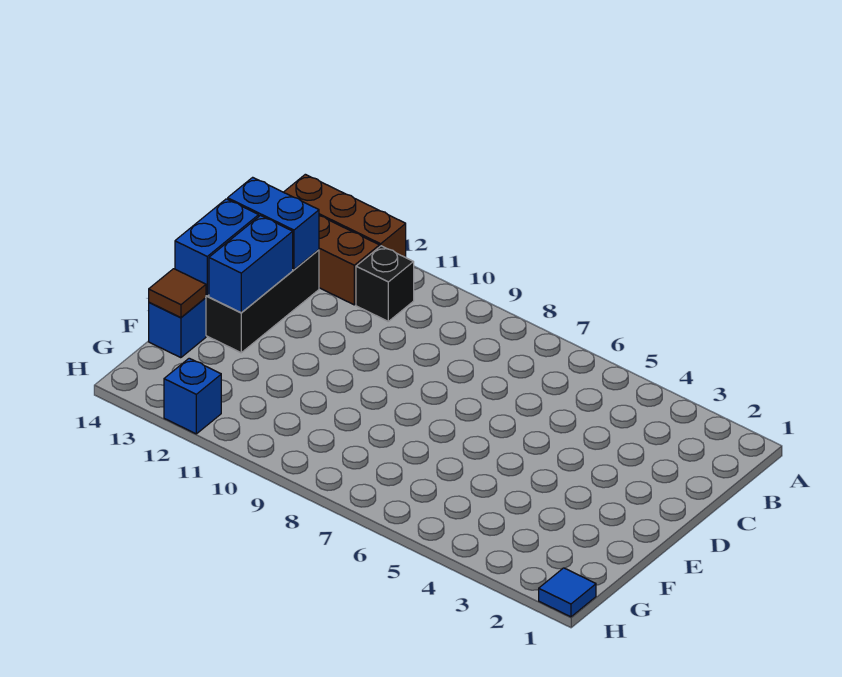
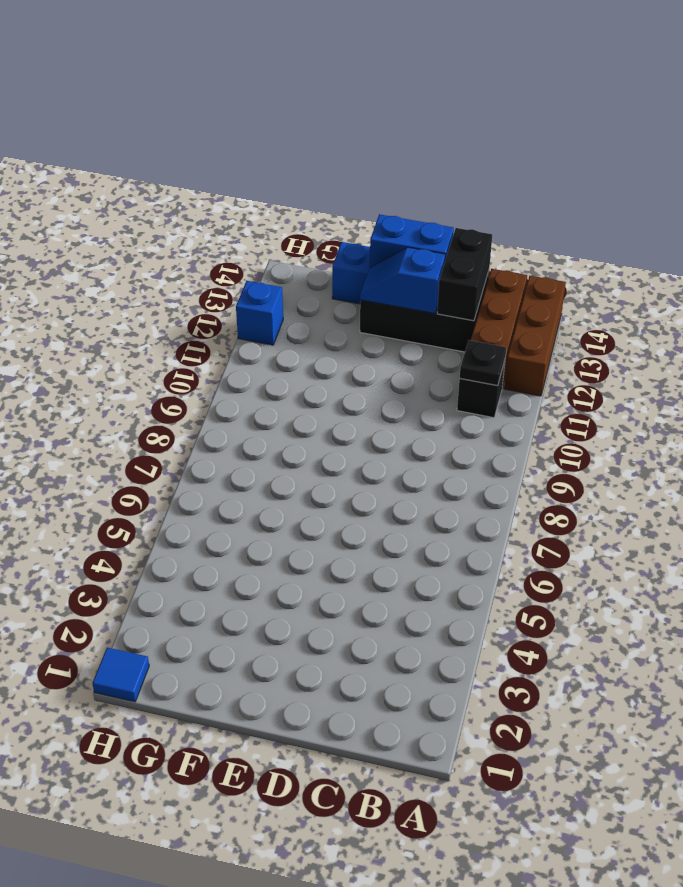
none -> black 1x1 plate [460,340,506,386]
blue 1x2 brick [228,177,319,270] -> black 1x2 brick [437,228,492,321]
blue 1x2 brick [209,216,293,312] -> blue 1x2 slope [360,247,445,314]
brown 1x1 tile [149,269,206,318] -> none

